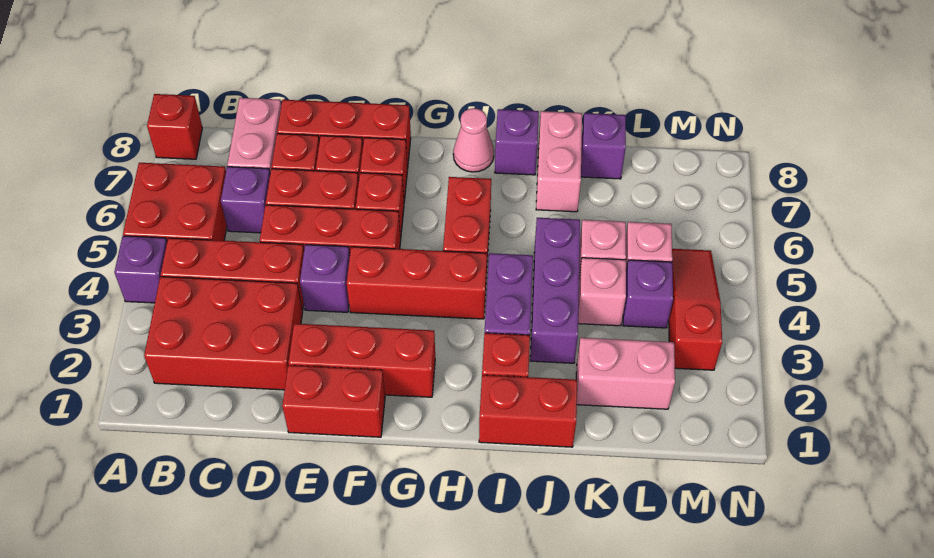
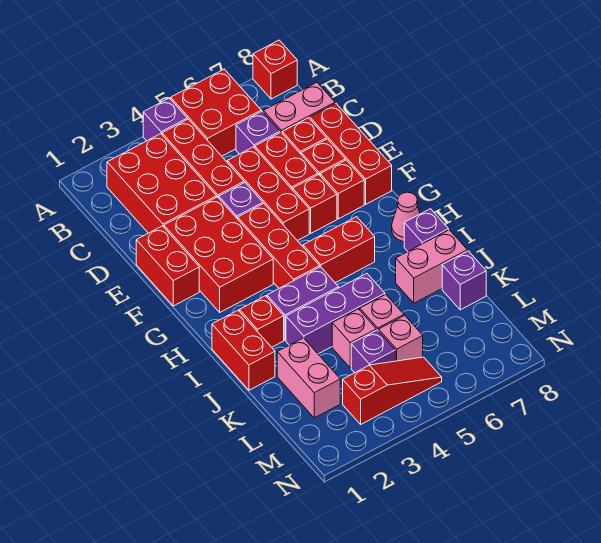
red 1x3 brick [288,324,435,397] -> red 2x3 brick [164,197,273,312]

